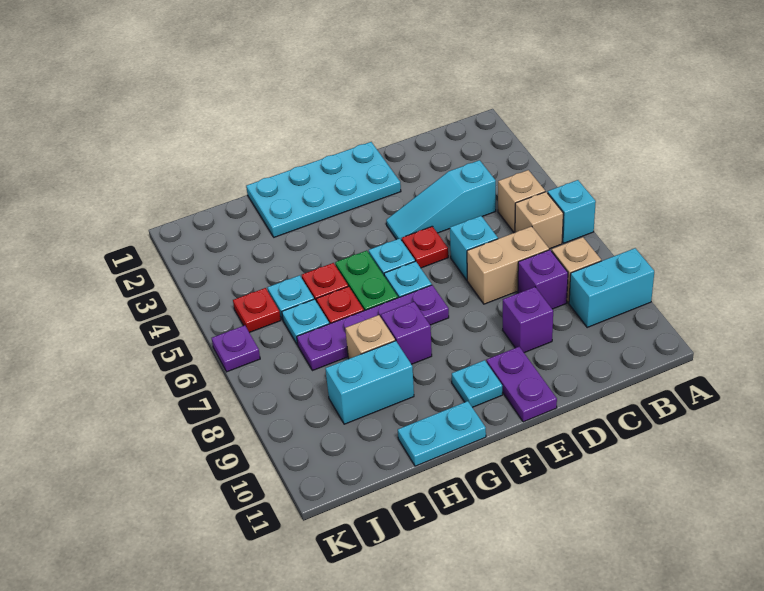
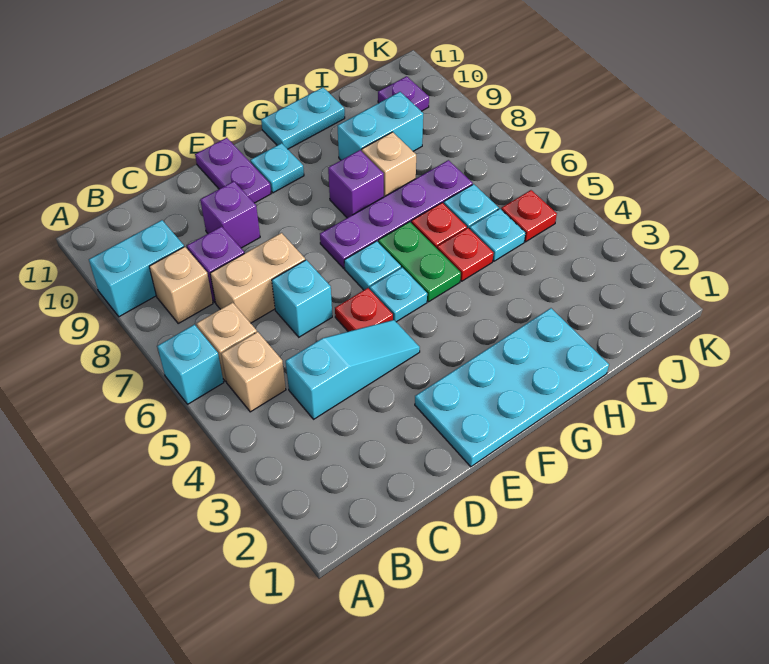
purple 1x1 plate [212,325,260,372] -> purple 1x1 plate moved to [378,76,429,111]

